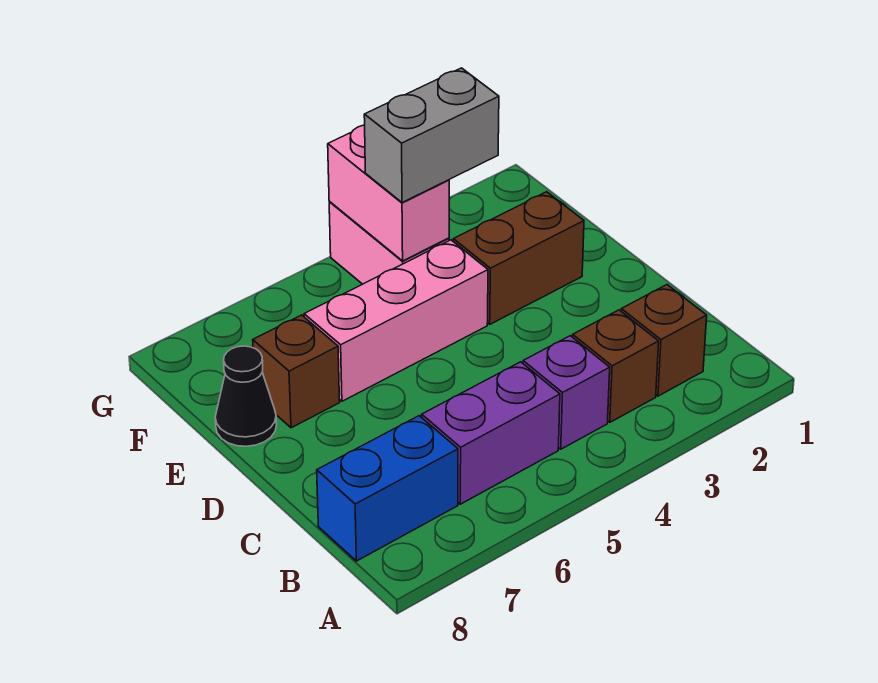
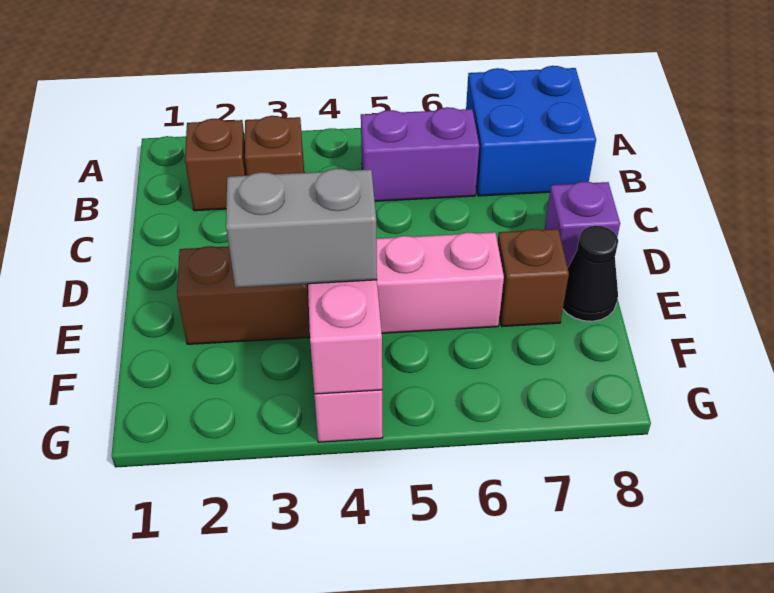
purple 1x1 brick [523,336,610,449] -> purple 1x1 brick moved to [545,182,620,267]
blue 1x2 brick [317,416,458,561] -> blue 2x2 brick [466,66,596,196]

